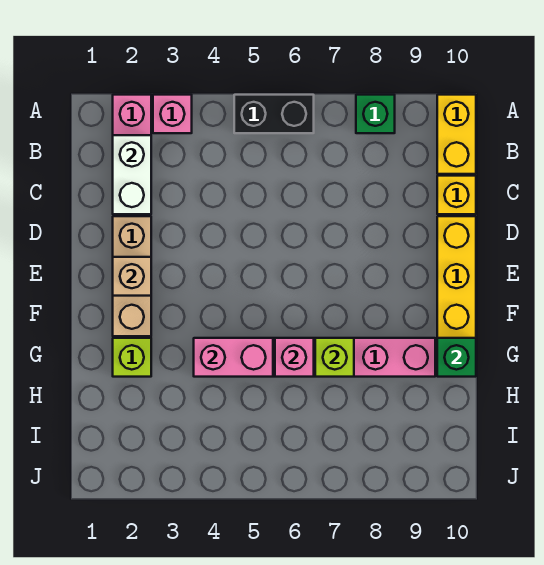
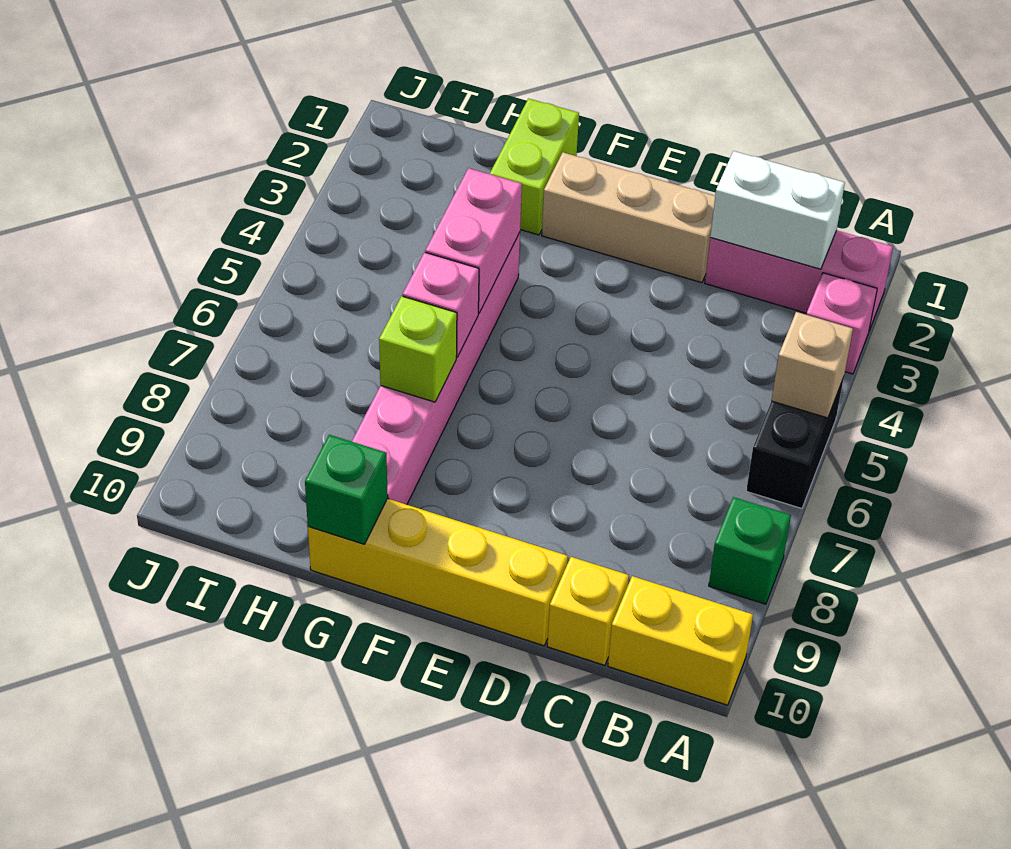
tan 1x1 brick [113,257,151,296] -> tan 1x1 brick moved to [771,312,853,418]
lime 1x1 brick [113,338,151,377] -> lime 1x2 brick [490,99,579,235]

